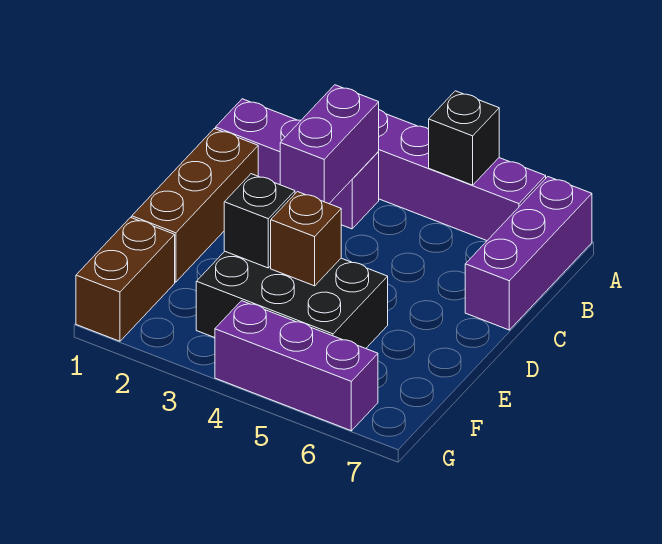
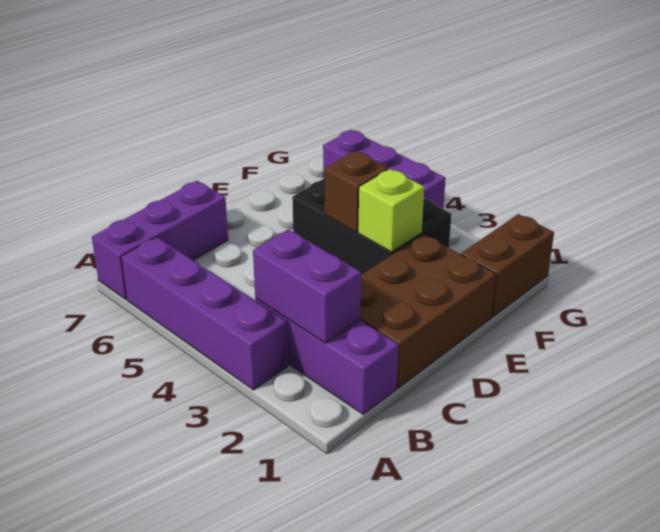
black 1x1 brick [429,91,499,185] -> none
purple 1x2 brick [280,85,379,204] -> purple 1x2 brick turned to [253,229,361,343]
brown 1x3 brick [132,129,258,282] -> brown 2x3 brick [360,234,496,388]
black 1x1 brick [224,174,295,268] -> lime 1x1 brick [358,169,424,252]

